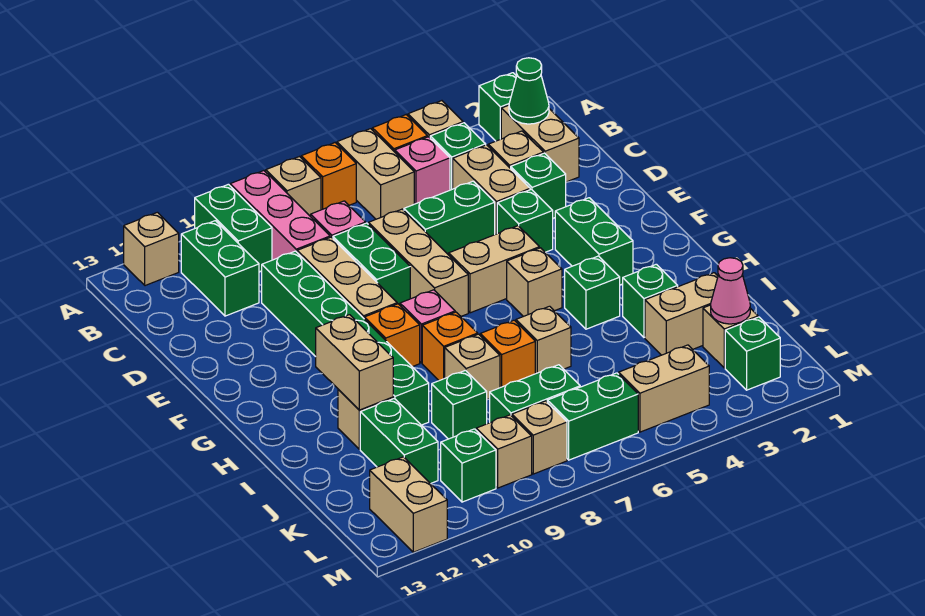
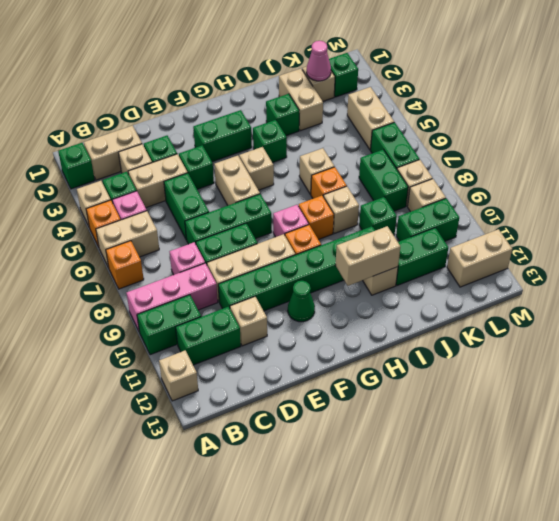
tan 1x1 brick [266,157,321,217] -> tan 1x1 brick moved to [230,297,267,346]
green 1x1 cone [509,58,549,124] -> green 1x1 cone moved to [288,281,315,322]
tan 1x3 brick [368,209,468,316] -> green 1x3 brick [185,194,272,244]
green 1x1 brick [441,429,496,502] -> green 1x2 brick [396,198,459,241]

